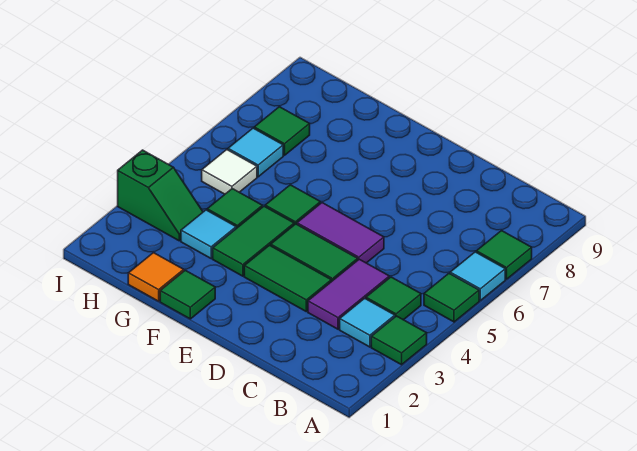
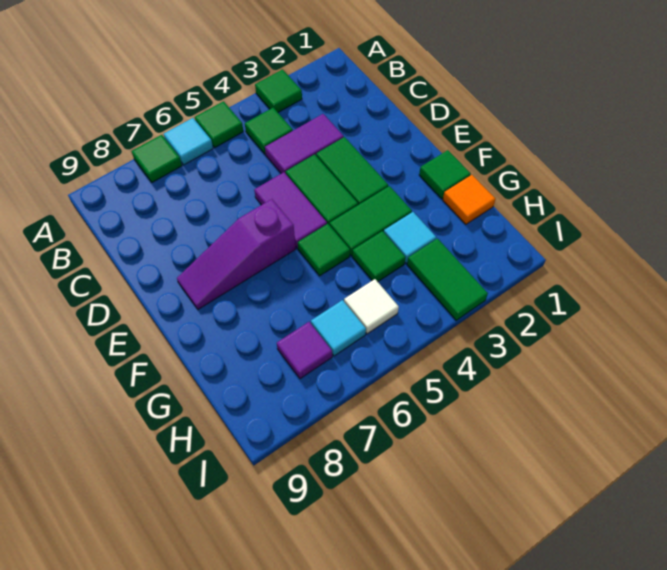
cyan 1x1 tile [340,298,395,347] -> none
none -> purple 1x3 slope [177,199,295,309]
green 1x2 slope [118,150,203,241] -> green 1x2 tile [407,239,488,320]
green 1x1 tile [254,107,310,155] -> purple 1x1 tile [277,322,332,379]

